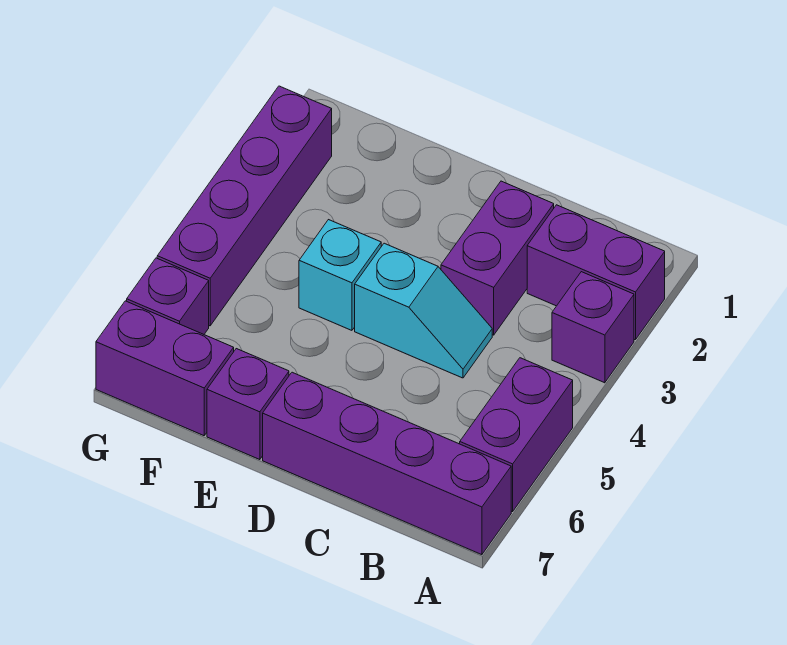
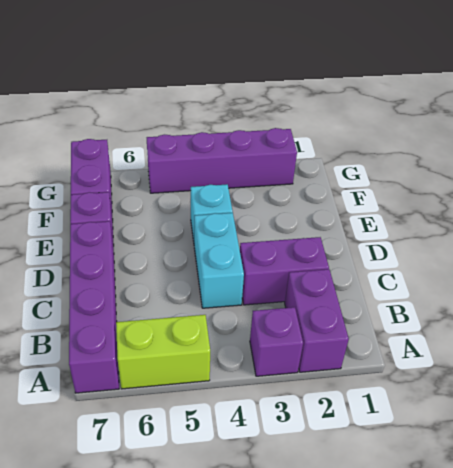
purple 1x2 brick [460,358,573,512] -> lime 1x2 brick [116,315,210,389]
cyan 1x2 slope [355,243,492,378] -> cyan 1x2 brick [194,213,244,308]
purple 1x1 brick [127,258,209,334] -> none

